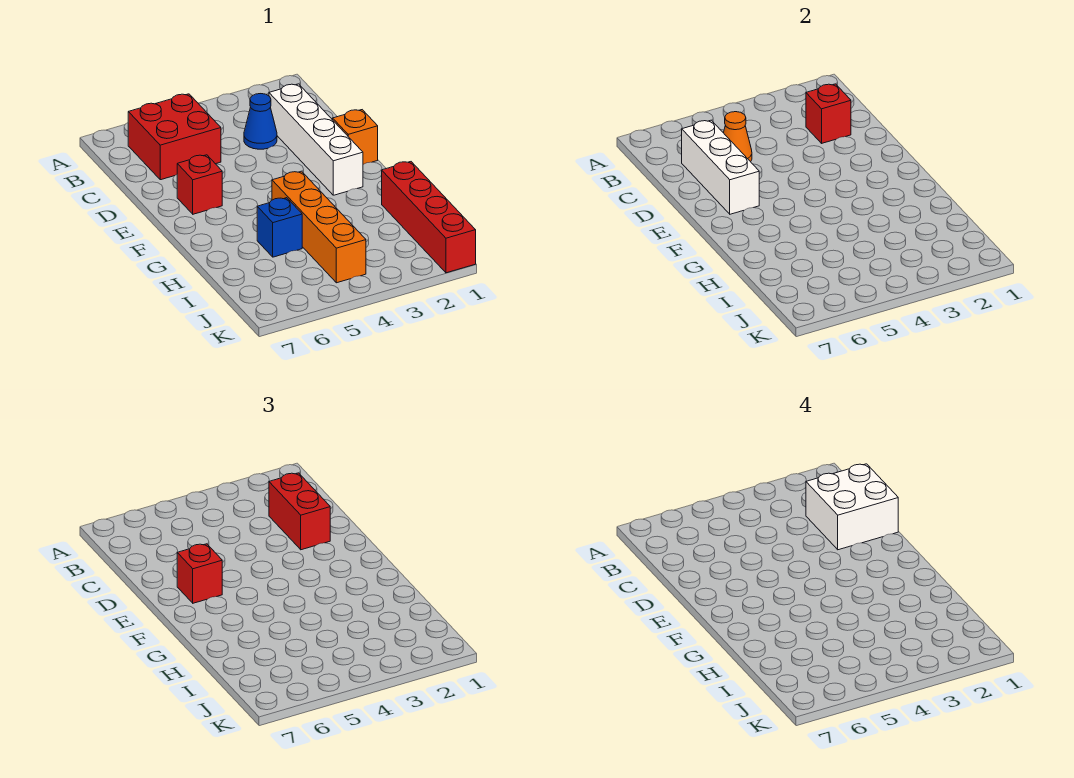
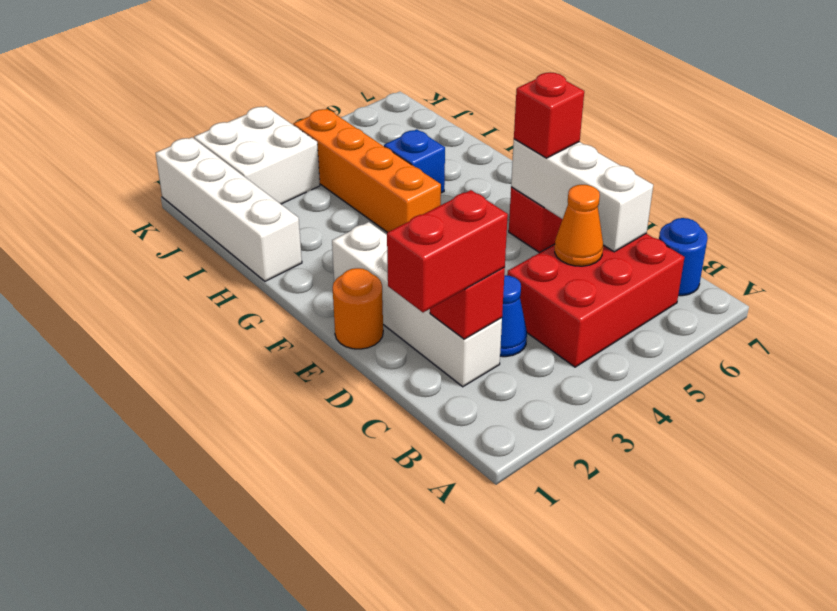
red 2x2 brick [128,94,221,180] -> red 2x3 brick [507,233,685,367]
none -> blue 1x1 round brick [659,218,708,296]
white 2x2 brick [806,464,898,550] -> white 2x2 brick moved to [194,106,320,204]
red 1x2 brick [269,473,330,550] -> red 1x2 brick turned to [387,190,508,312]
orange 1x1 brick [333,110,378,164] -> orange 1x1 round brick [333,268,383,349]
red 1x4 brick [382,162,476,273] -> white 1x4 brick [156,137,302,281]

